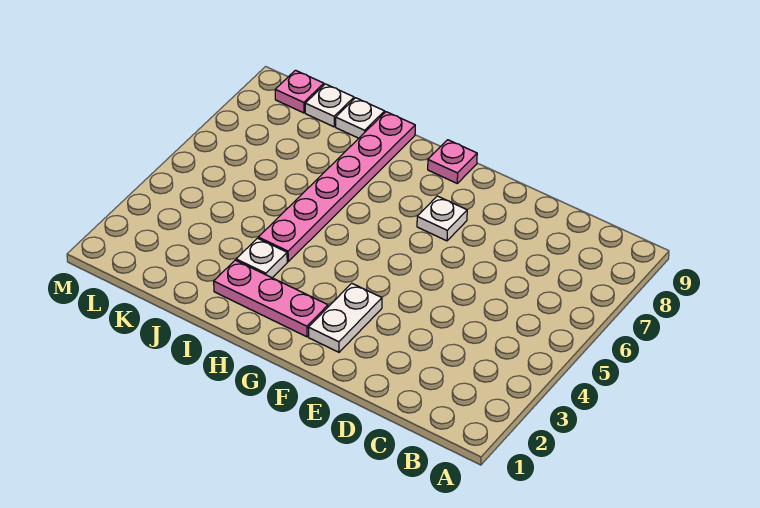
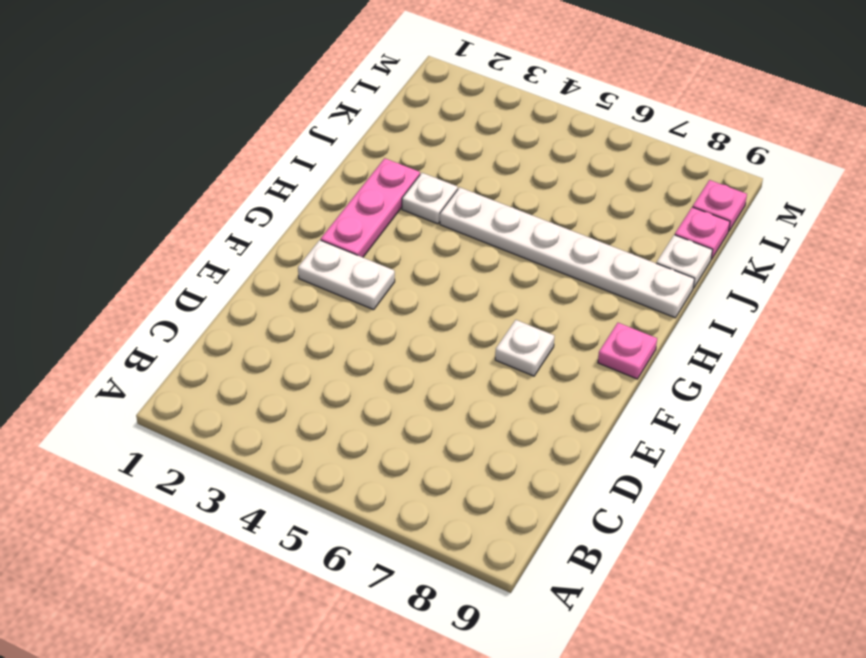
pink 1x6 plate [258,112,415,262] -> white 1x6 plate [440,187,694,318]
white 1x1 plate [305,84,354,127] -> pink 1x1 plate [675,207,730,259]

